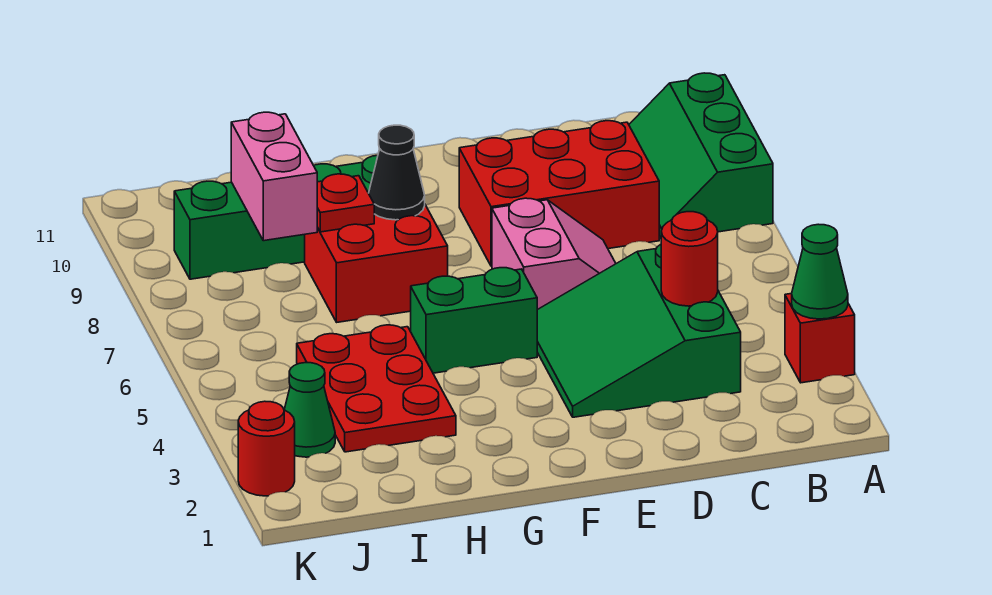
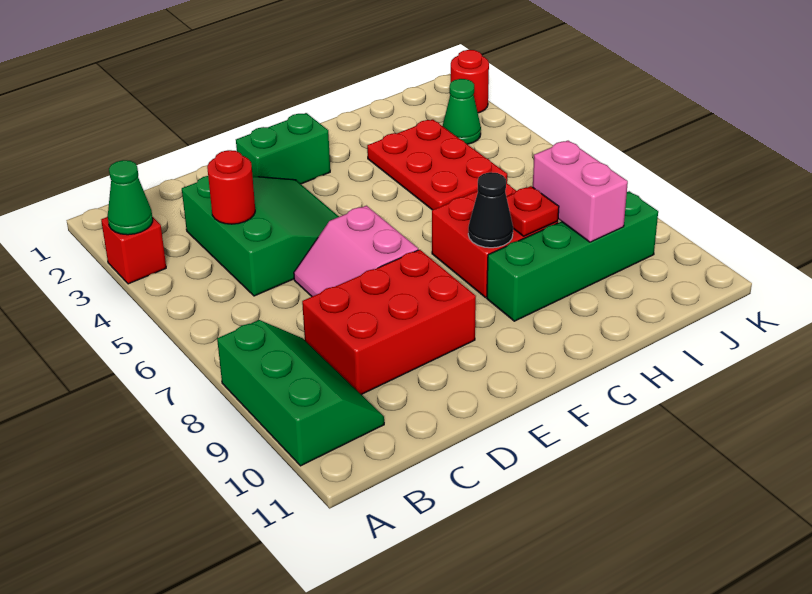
green 1x2 brick [411,268,537,373] -> green 1x2 brick moved to [236,113,330,184]

